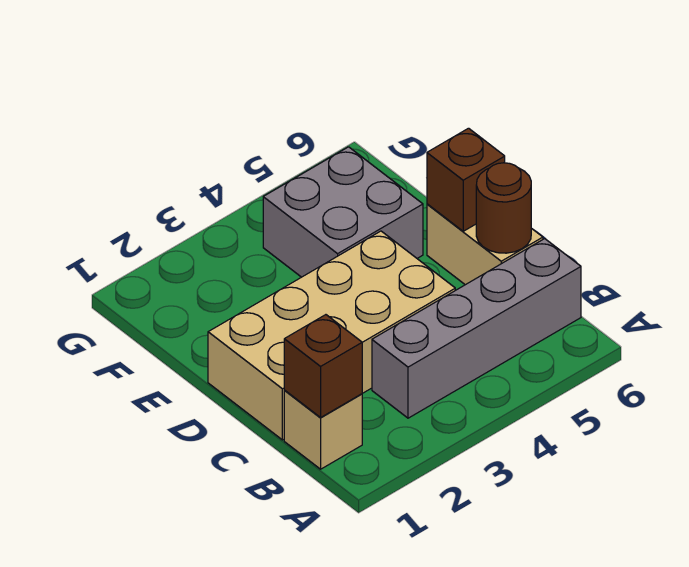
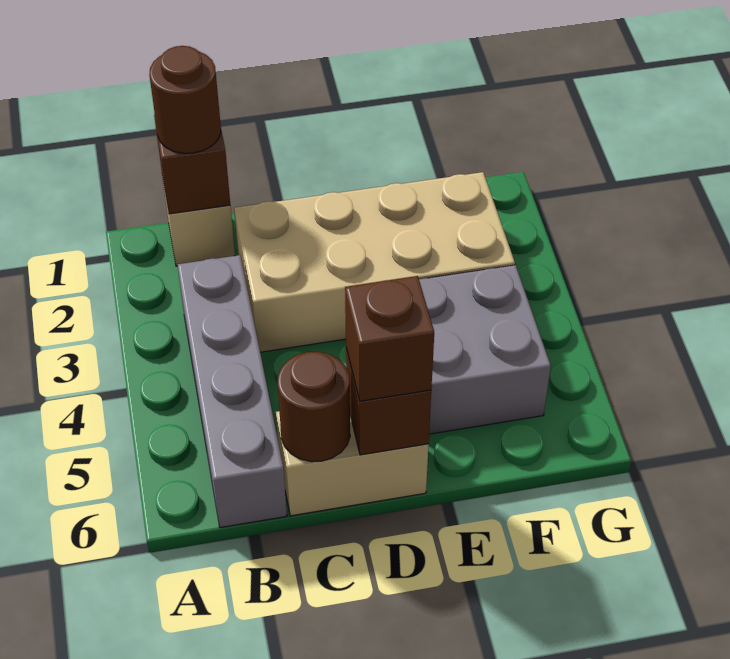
none -> brown 1x1 round brick [149,46,221,153]
tan 2x4 brick [208,231,455,440] -> tan 2x4 brick turned to [234,172,515,352]
none -> brown 1x1 brick [345,276,434,401]

